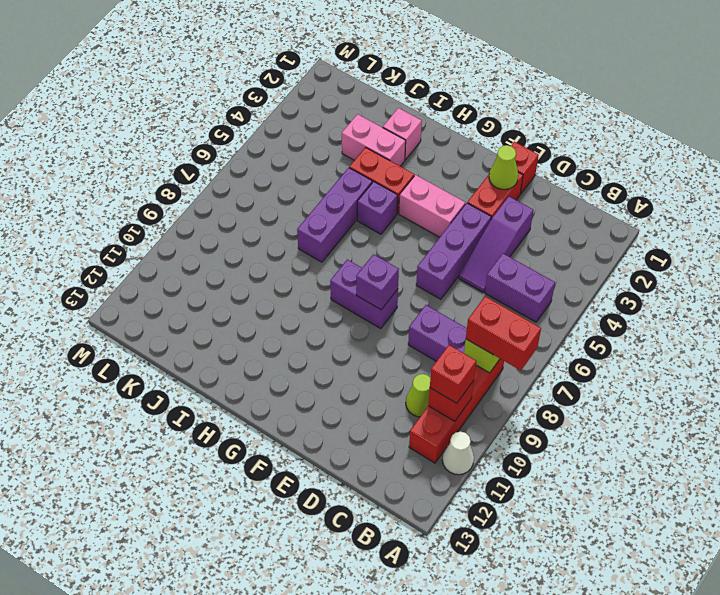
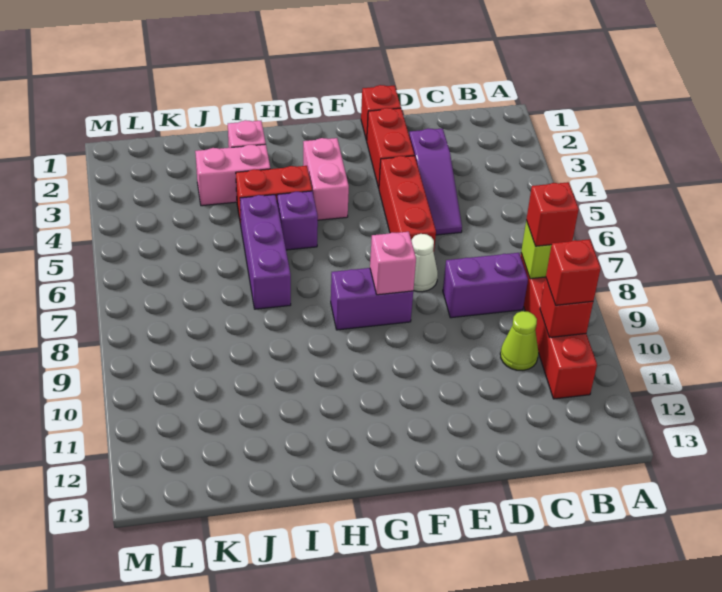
red 1x2 brick [466,296,541,370] -> red 1x1 brick [526,182,579,246]
white 1x1 cone [443,432,474,475] -> white 1x1 cone moved to [412,234,438,292]
purple 1x2 brick [485,254,555,322] -> none
lime 1x1 cone [489,145,518,190] -> none
purple 1x3 brick [416,203,491,299] -> red 1x3 brick [379,156,436,252]
pink 1x2 brick [399,175,465,237] -> pink 1x2 brick turned to [303,138,349,220]
purple 1x1 brick [356,254,399,310] -> pink 1x1 brick [370,232,416,295]

